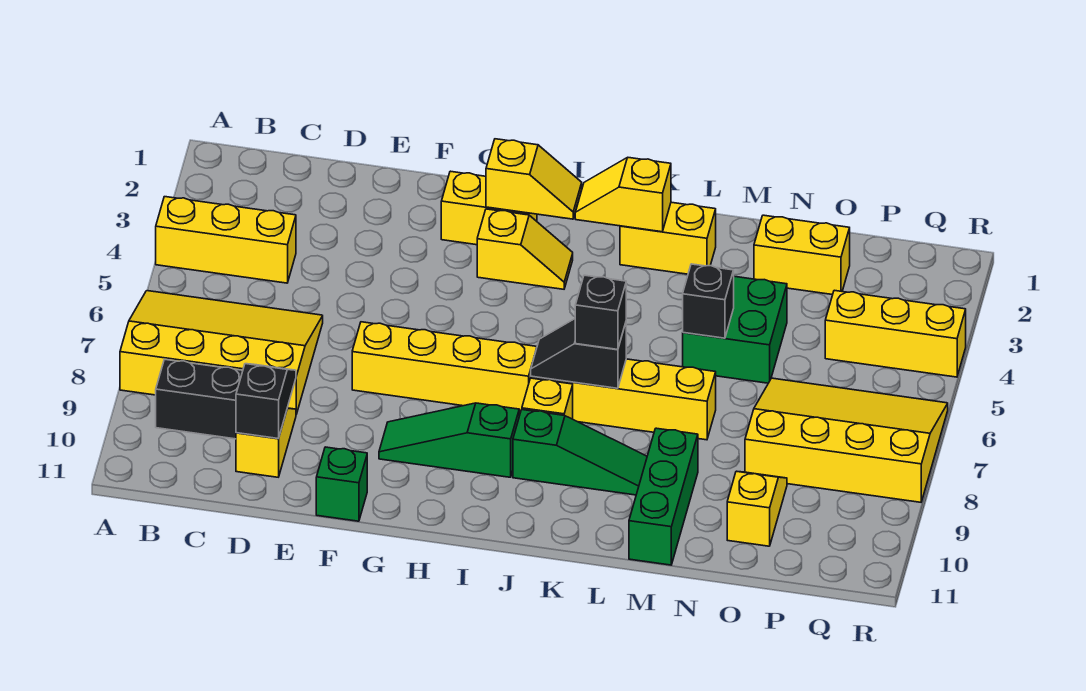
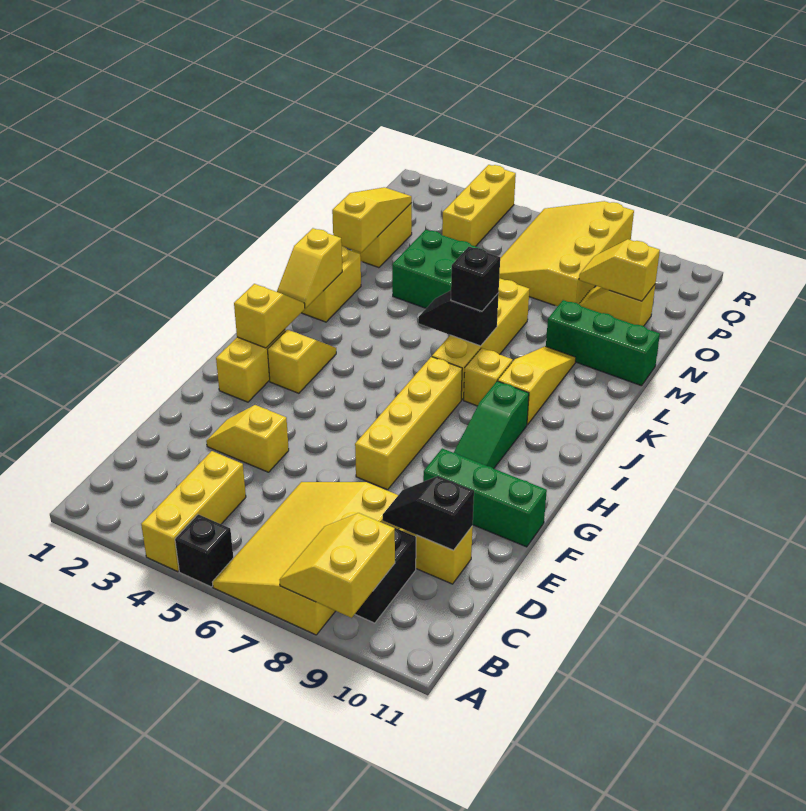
none -> yellow 2x2 slope [279,513,395,618]
none -> yellow 1x2 slope [206,405,289,472]
green 1x1 brick [316,447,367,521] -> green 1x3 brick [423,448,547,547]
black 1x2 slope [531,319,626,388] -> black 1x2 slope turned to [418,290,499,346]
green 1x3 slope [513,410,647,495] -> yellow 1x3 slope [498,346,576,425]
none -> yellow 1x3 slope [332,187,412,252]
black 1x1 brick [683,264,734,338] -> black 1x1 brick moved to [175,514,233,587]
none -> yellow 1x2 slope [579,239,660,301]

